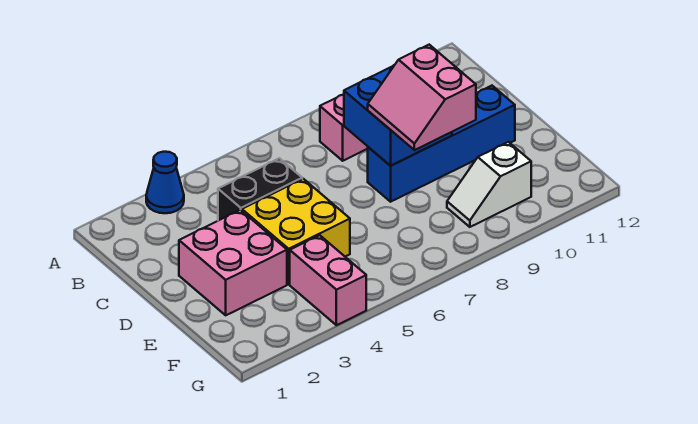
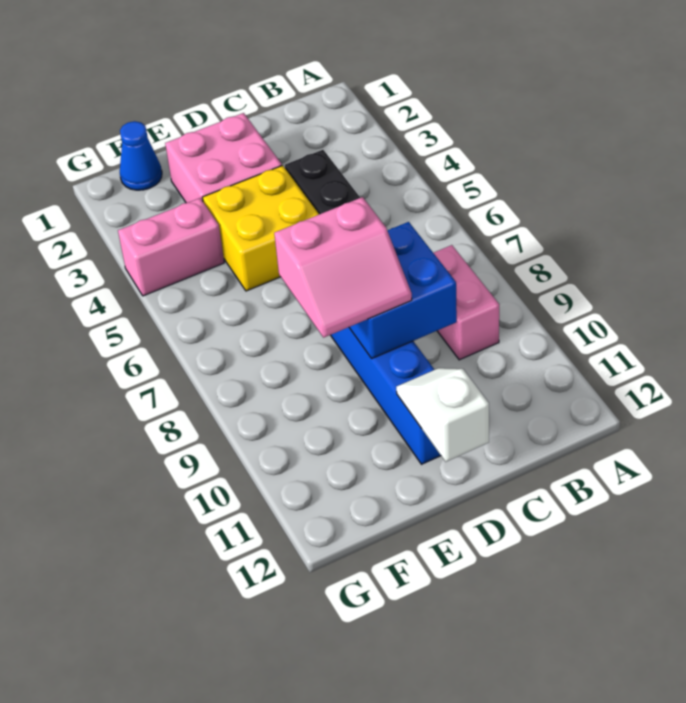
blue 1x1 cone [146,152,184,213] -> blue 1x1 cone moved to [120,121,162,190]
pink 2x2 slope [368,45,476,150] -> pink 2x2 slope turned to [274,197,412,338]
white 1x2 slope [447,142,531,227] -> white 1x2 slope moved to [396,368,489,462]

